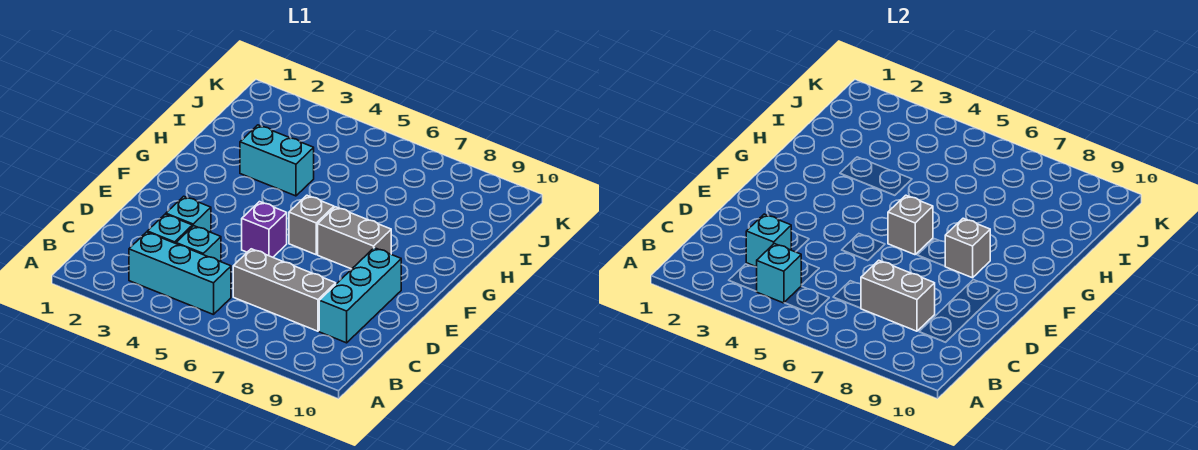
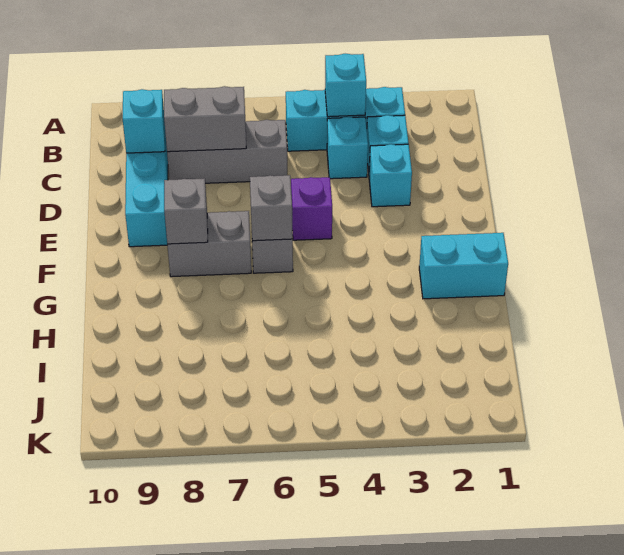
cyan 1x1 brick [746,214,791,267] -> cyan 1x1 brick moved to [123,89,165,153]
cyan 1x2 brick [240,125,314,196] -> cyan 1x2 brick moved to [419,233,508,299]

